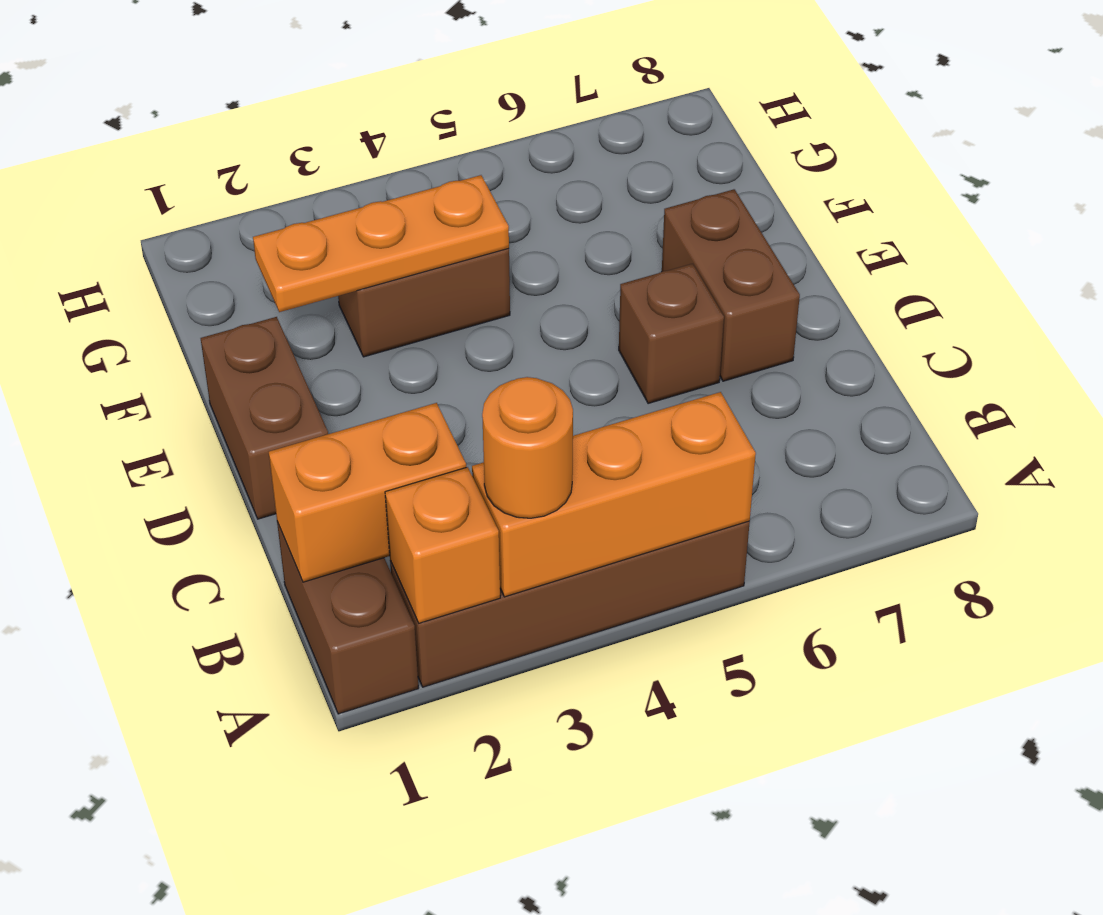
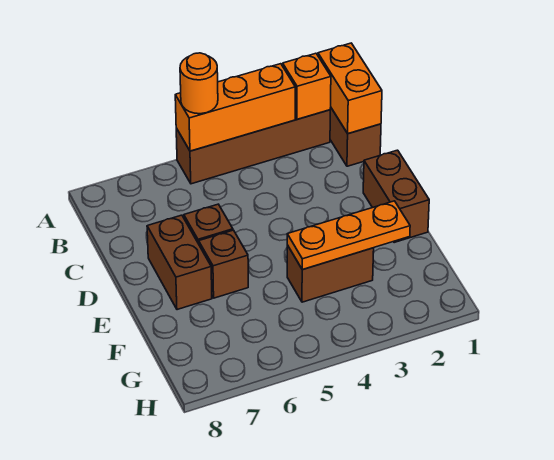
orange 1x1 round brick [482,377,573,518] -> orange 1x1 round brick moved to [180,53,218,114]
orange 1x2 brick [269,403,466,582] -> orange 1x2 brick turned to [318,43,382,134]
none -> brown 1x1 brick [199,230,248,298]

